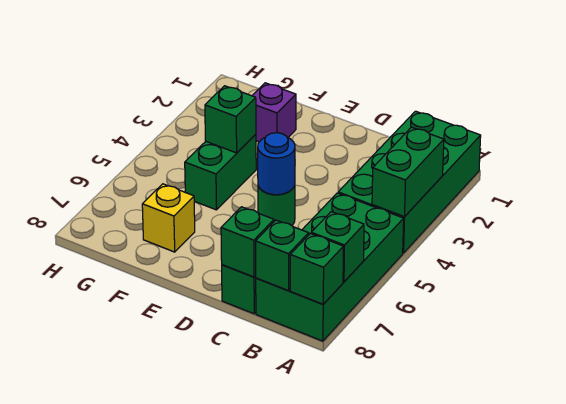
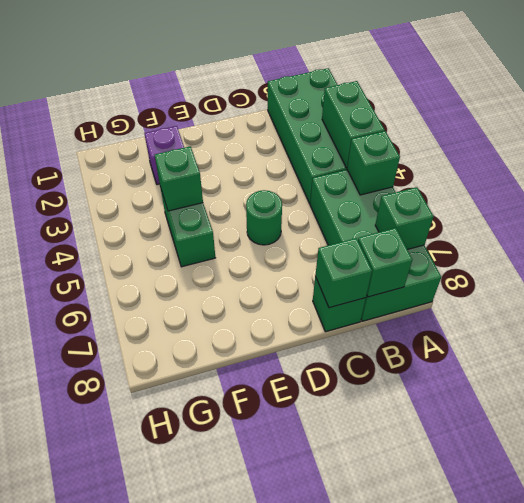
green 1x1 brick [290,233,344,304] -> green 1x1 brick moved to [347,131,400,195]
blue 1x1 round brick [258,133,295,195] -> none
yellow 1x1 brick [142,184,195,252] -> none

